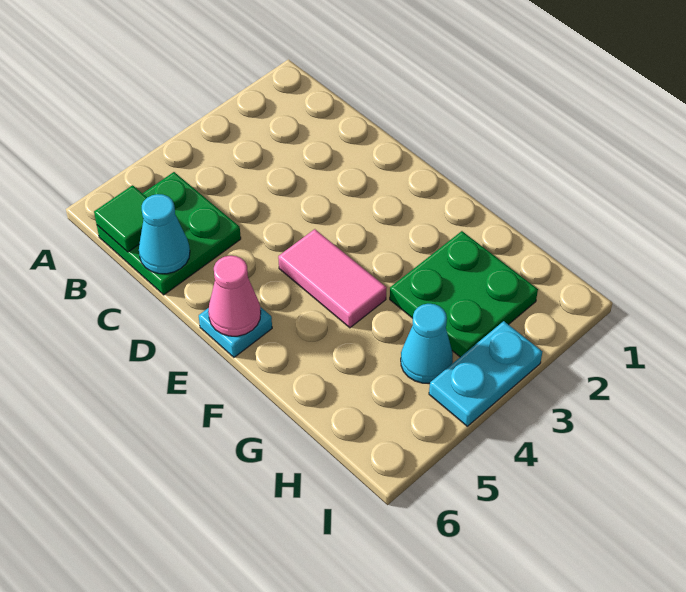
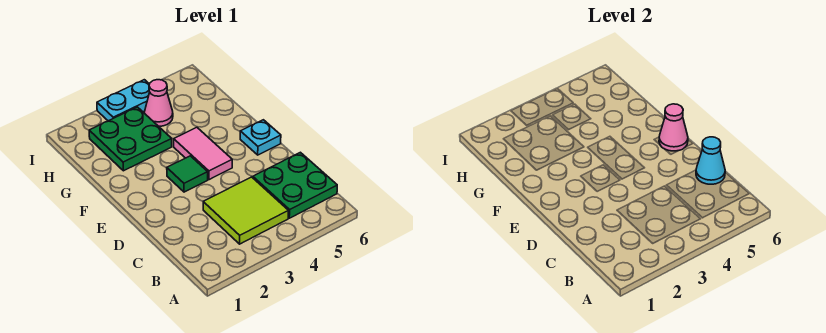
none -> lime 2x2 tile [203,177,288,244]
green 1x1 tile [94,185,147,252] -> green 1x1 tile moved to [167,156,208,192]
cyan 1x1 cone [401,304,453,383] -> pink 1x1 cone [144,80,173,126]

